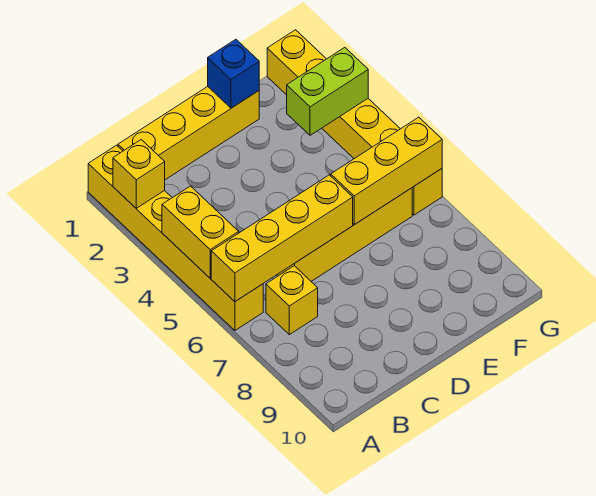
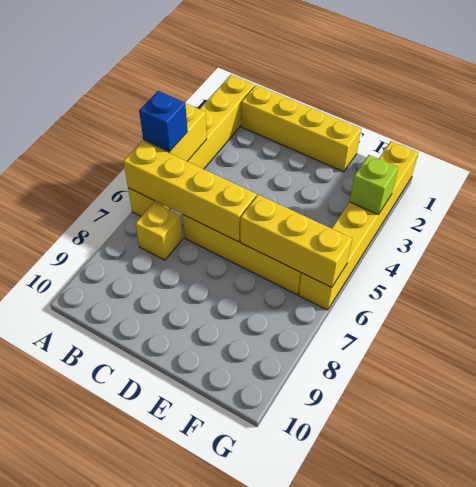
yellow 1x1 brick [113,140,165,208] -> none
blue 1x1 brick [208,39,259,108] -> blue 1x1 brick moved to [139,91,188,152]
lime 1x2 brick [287,48,368,135] -> lime 1x1 brick [350,155,398,214]

